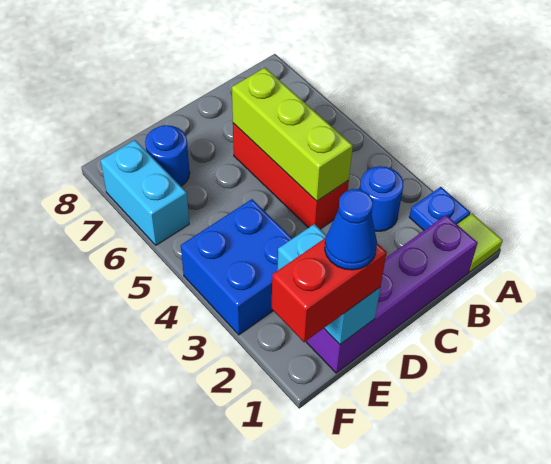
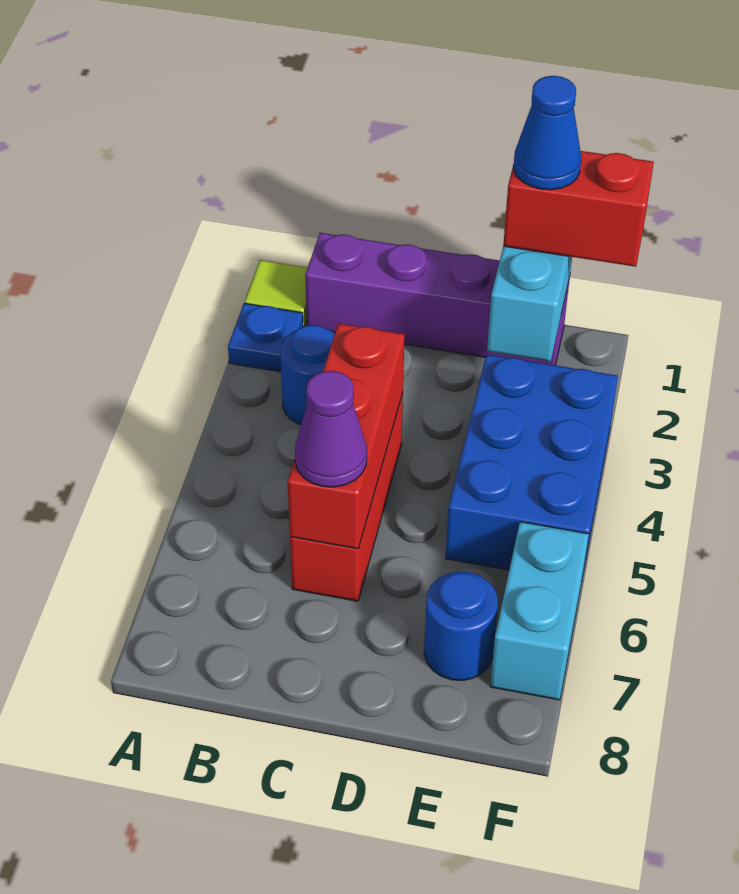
lime 1x3 brick [232,68,353,201] -> red 1x3 brick [287,323,404,549]
none -> purple 1x1 cone [295,371,367,487]
blue 2x2 brick [181,199,293,335] -> blue 2x3 brick [446,354,618,572]

